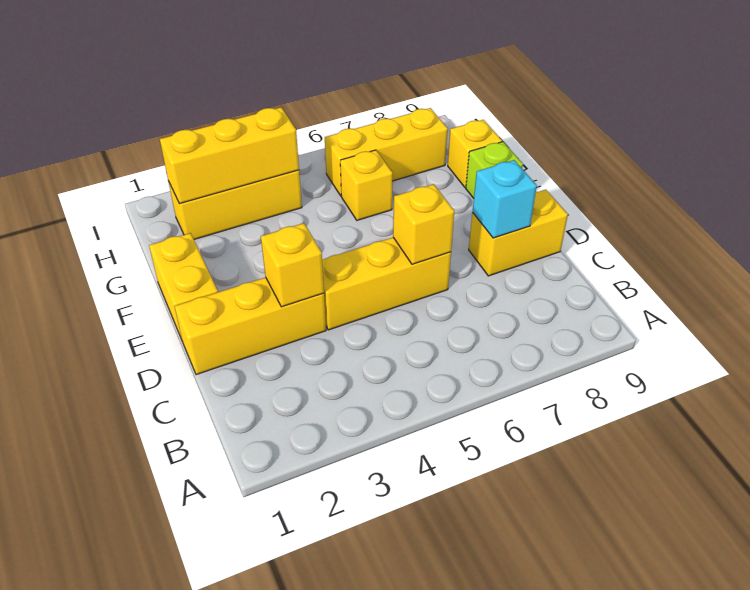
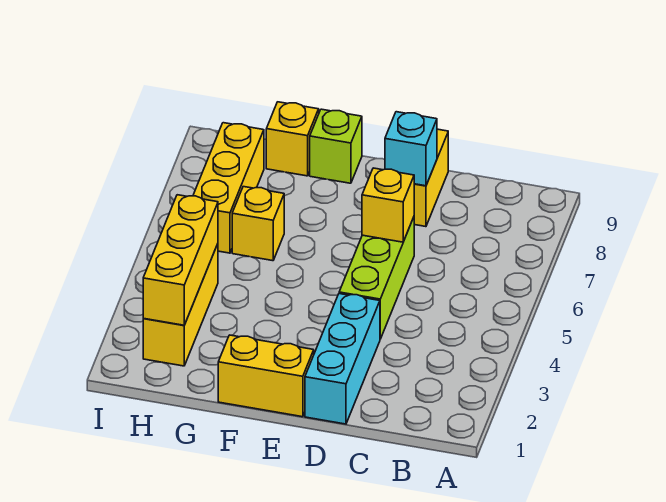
yellow 1x3 brick [174,277,326,375] -> cyan 1x3 brick [305,294,380,424]
yellow 1x1 brick [261,223,324,307] -> none
yellow 1x3 brick [322,238,451,330] -> lime 1x3 brick [339,217,414,339]

